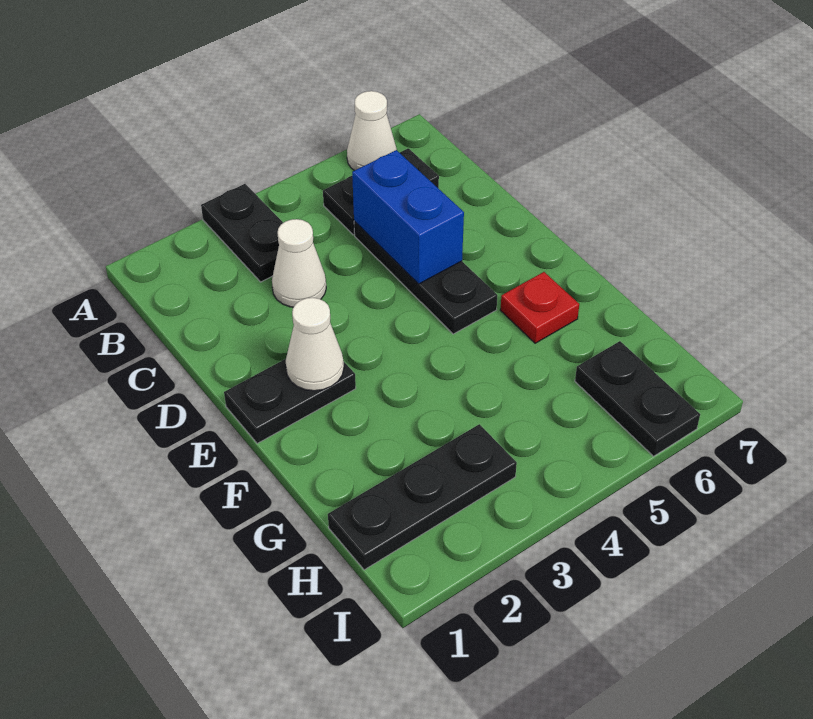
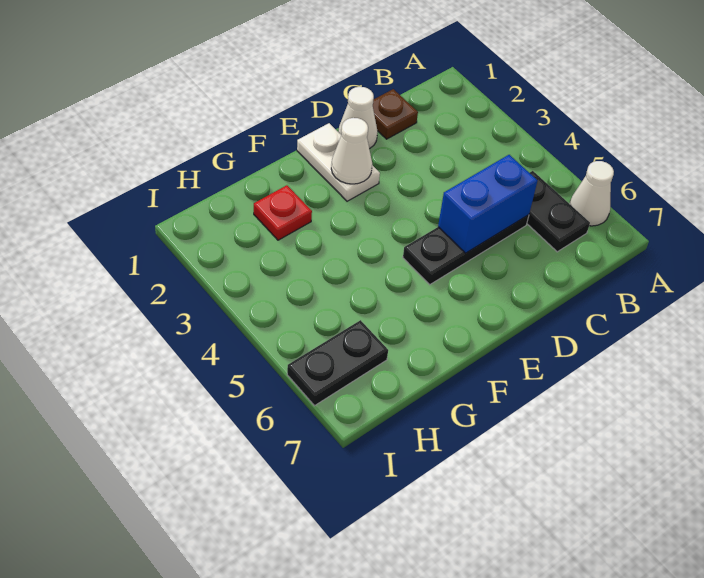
black 1x2 plate [201,184,283,282] -> none
none -> brown 1x1 plate [373,89,418,139]
white 1x1 cone [272,219,326,307] -> white 1x1 cone moved to [338,87,378,149]
black 1x2 plate [224,359,356,443] -> white 1x2 plate [297,123,380,201]
red 1x1 plate [500,272,579,343] -> red 1x1 plate moved to [254,185,312,240]
black 1x3 plate [328,424,517,570] -> none

